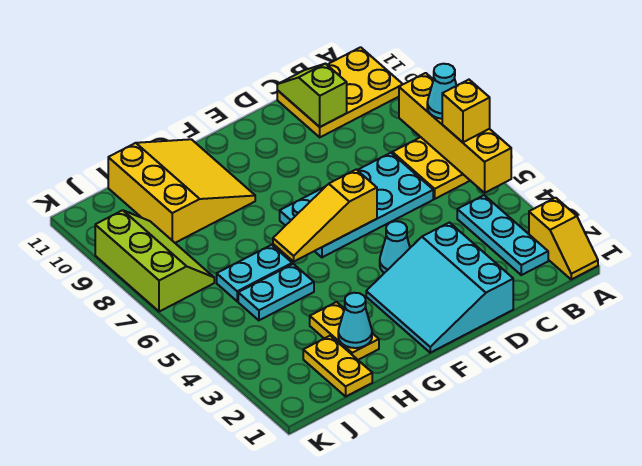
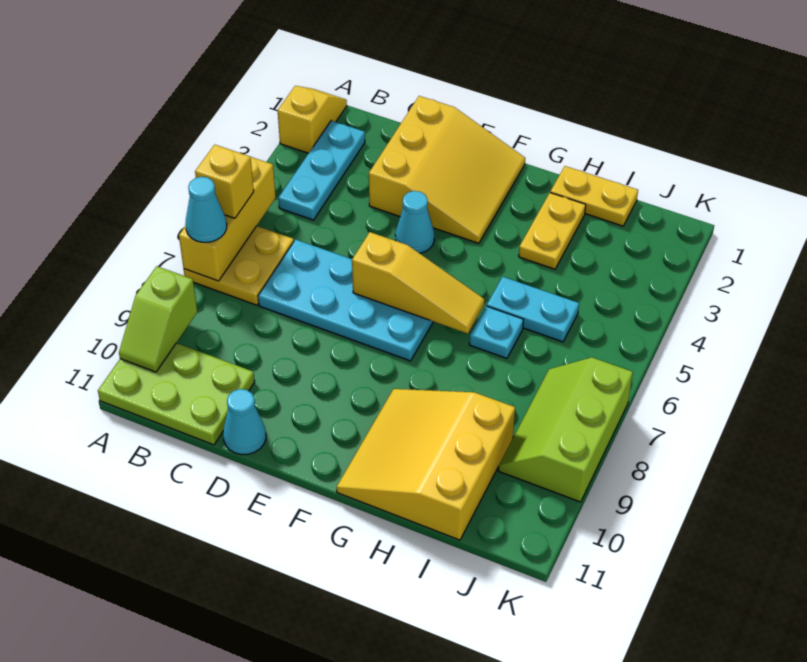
yellow 1x4 brick [399,73,511,193] -> yellow 1x3 brick [179,157,276,281]
yellow 2x3 plate [277,47,403,137] -> lime 2x3 plate [98,343,255,445]
lime 1x2 slope [277,64,347,127] -> lime 1x2 slope moved to [119,266,197,372]
cyan 3x3 slope [366,223,513,353] -> yellow 3x3 slope [369,96,525,243]
cyan 1x1 cone [338,293,372,348] -> cyan 1x1 cone moved to [223,389,266,455]
cyan 1x2 plate [217,245,292,301] -> cyan 1x1 plate [469,306,524,358]
yellow 1x2 plate [303,336,372,396] -> yellow 1x2 plate turned to [550,166,638,226]

